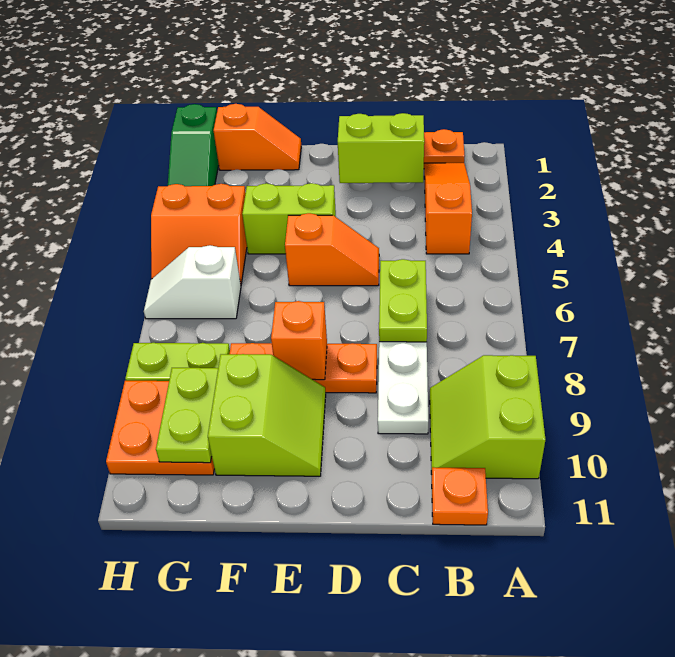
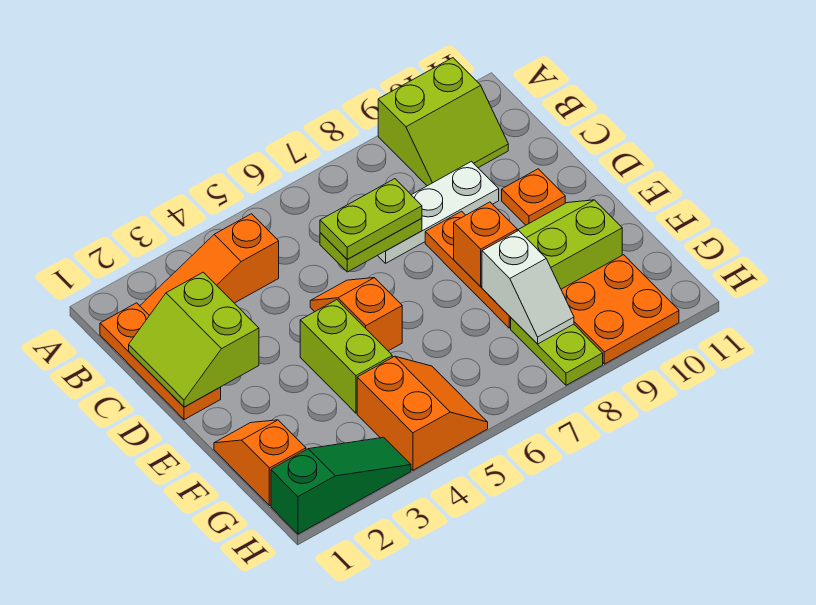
orange 1x1 plate [432,467,488,525] -> orange 1x1 plate moved to [502,169,565,225]
white 1x2 slope [144,245,241,319] -> white 1x2 slope moved to [482,231,574,344]
lime 1x2 plate [156,368,218,463] -> lime 1x2 plate moved to [320,179,422,259]

